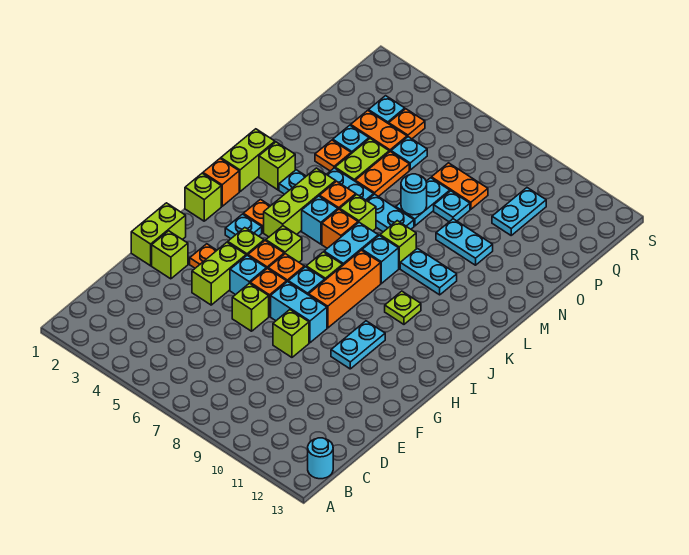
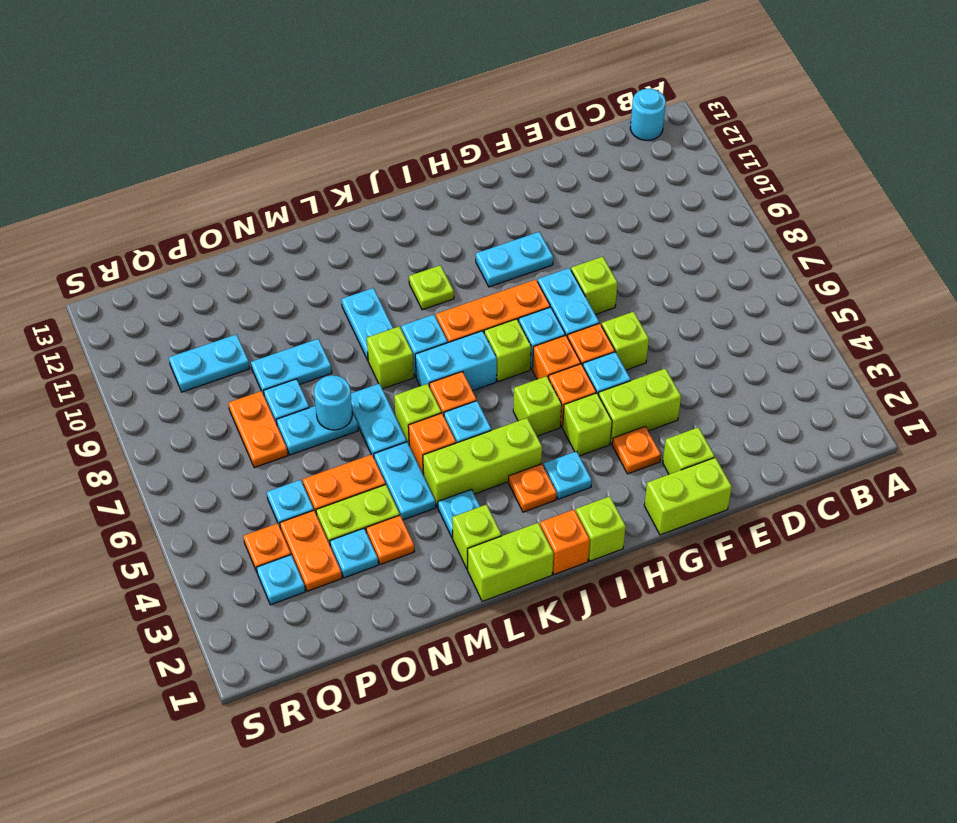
cyan 1x2 plate [436,219,493,265] -> cyan 1x2 plate turned to [251,339,332,395]

